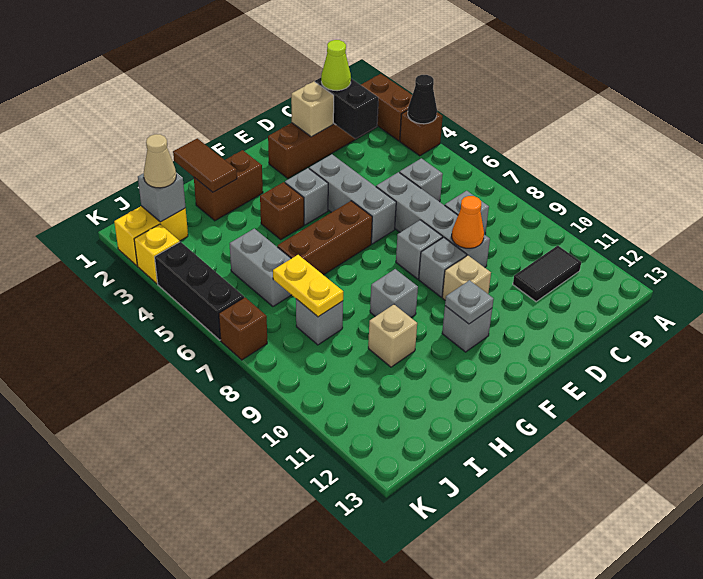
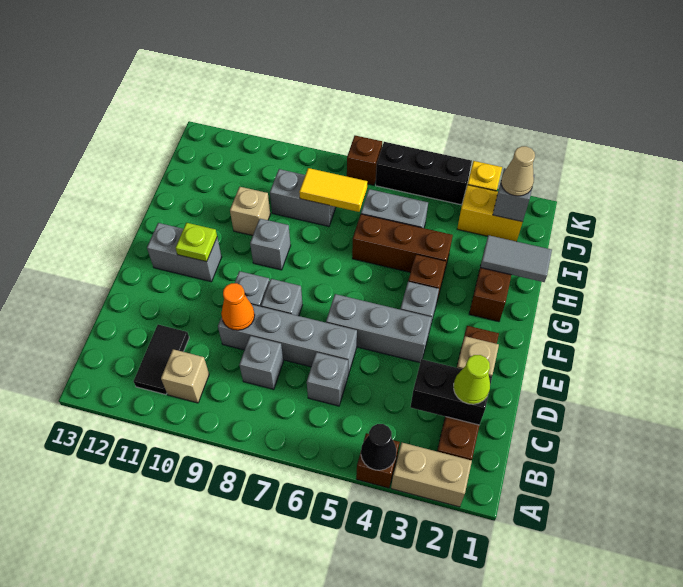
brown 1x2 brick [361,74,412,141] -> tan 1x2 brick [391,443,472,507]
tan 1x1 brick [442,255,491,301] -> tan 1x1 brick moved to [161,349,209,403]
brown 1x3 brick [277,201,372,275] -> brown 1x3 brick turned to [352,214,453,276]
grey 1x1 brick [442,306,492,352] -> grey 1x2 brick [147,223,222,282]
grey 1x1 plate [445,280,494,324] -> lime 1x1 plate [175,223,217,262]
brown 1x2 tile [173,138,237,192] -> grey 1x2 tile [480,235,552,282]
yellow 1x2 plate [273,255,343,317] -> yellow 1x2 tile [299,168,367,212]
grey 1x1 brick [296,299,343,345] -> grey 1x2 brick [270,169,336,226]
yellow 1x2 brick [114,206,188,266] -> yellow 1x2 brick turned to [457,185,523,242]

